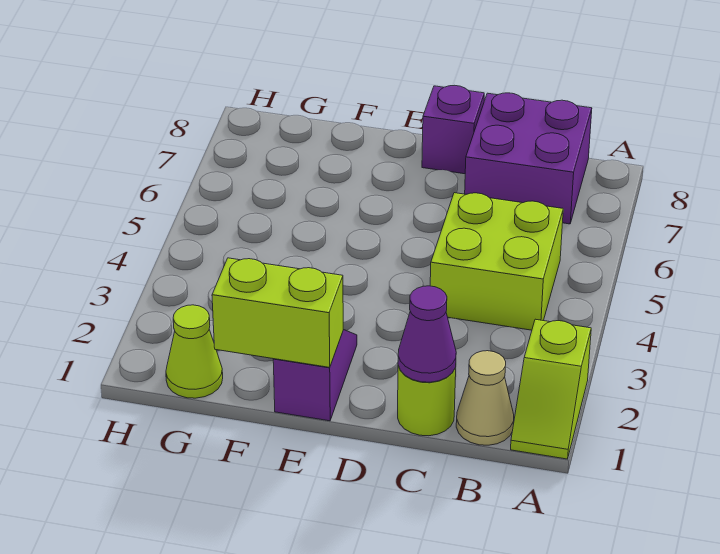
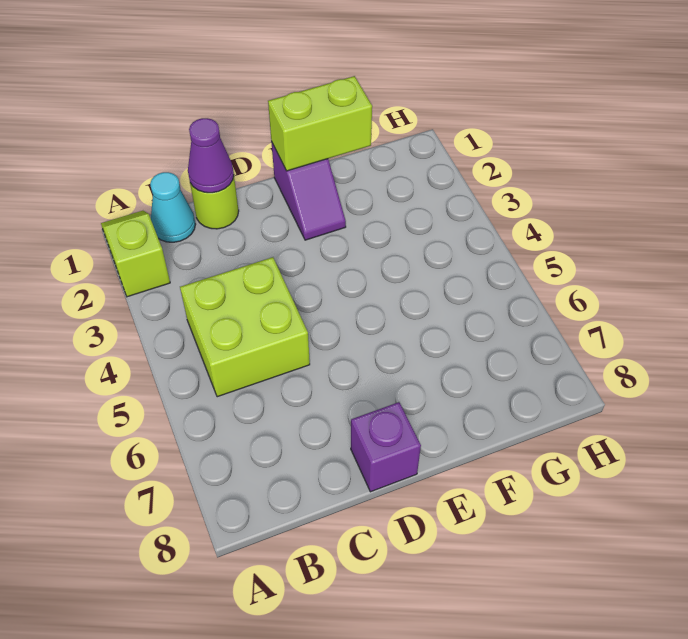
tan 1x1 cone [456,351,514,445] -> cyan 1x1 cone [150,172,196,242]
purple 2x2 brick [465,93,592,224] -> none
lime 1x1 cone [166,305,223,398] -> none

